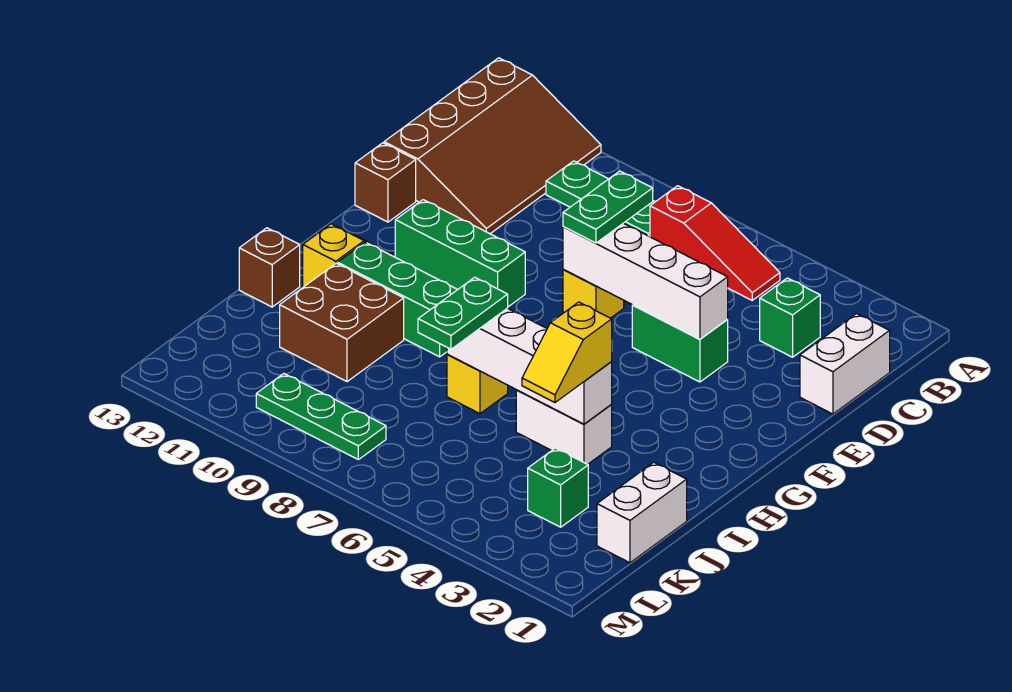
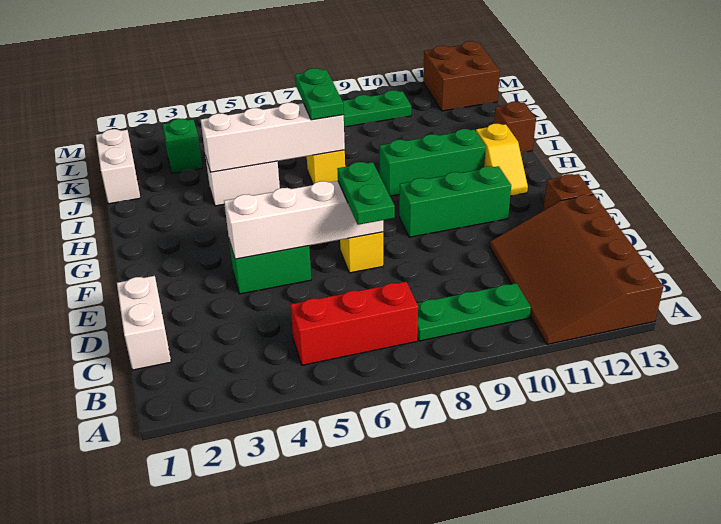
red 1x3 slope [650,186,780,300] -> red 1x3 brick [290,282,418,365]
green 1x1 brick [760,278,820,357] -> none
yellow 1x2 slope [522,302,612,402] -> none
brown 2x2 brick [280,263,404,382] -> brown 2x2 brick moved to [423,41,500,111]

